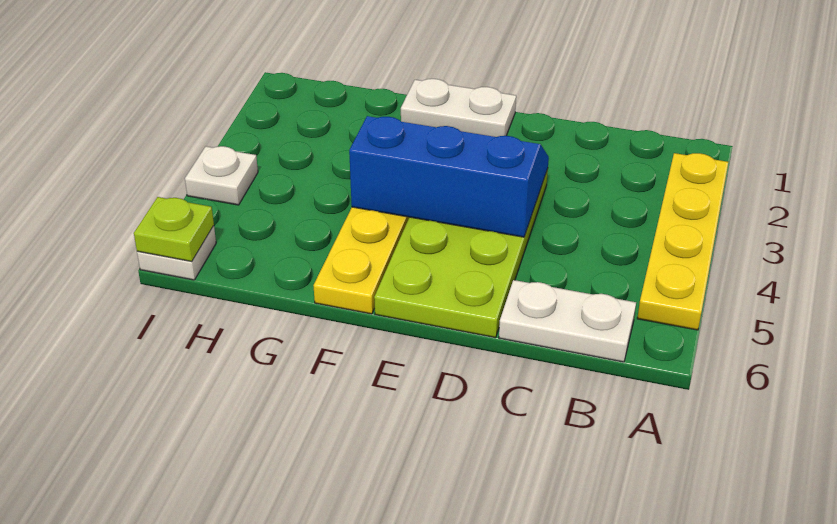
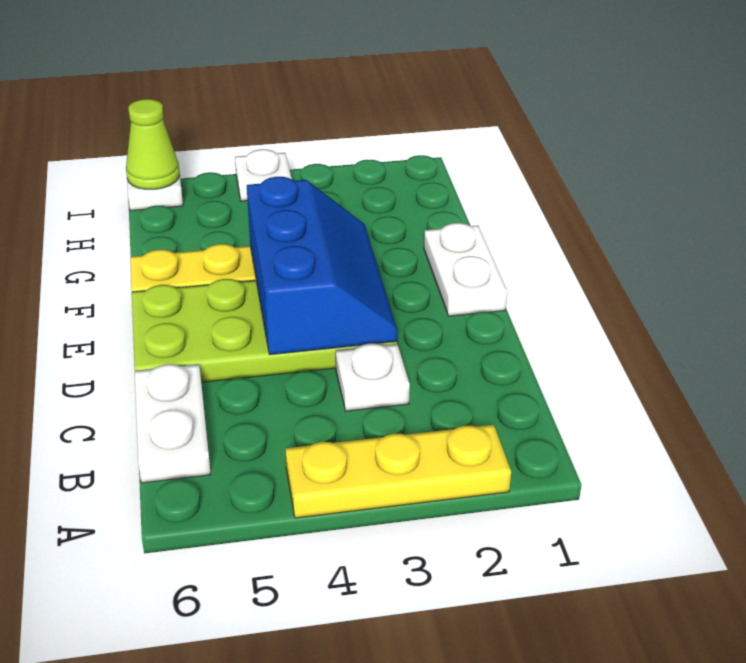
yellow 1x4 plate [637,153,728,330] -> yellow 1x3 plate [286,425,511,518]
none -> white 1x1 plate [336,344,410,411]
lime 1x1 plate [134,197,214,262] -> lime 1x1 cone [126,99,180,189]

